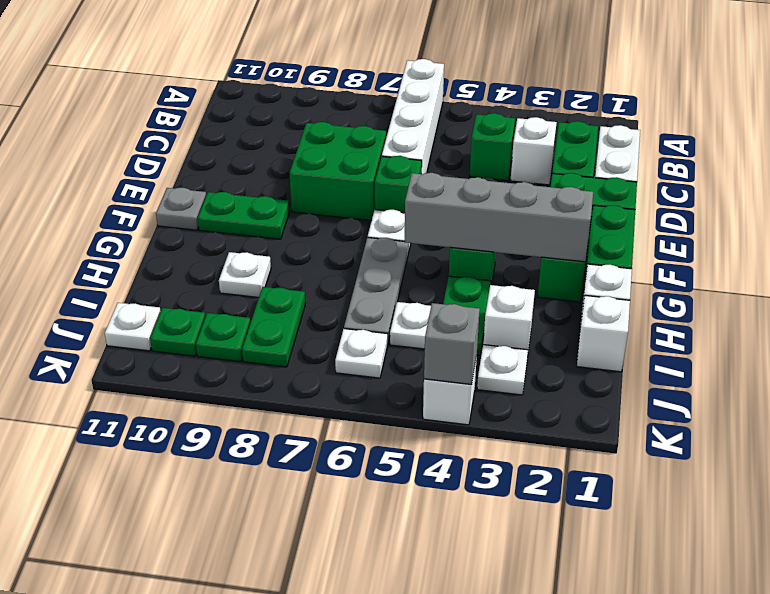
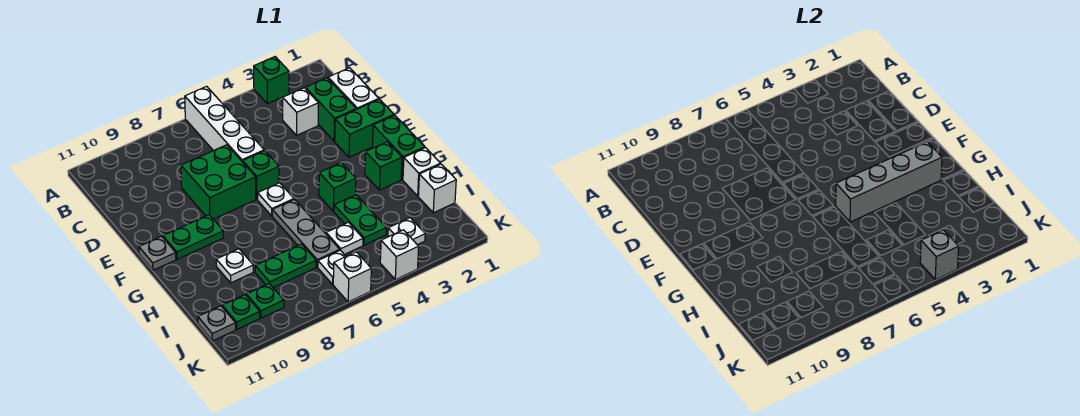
green 1x1 brick [470,113,515,181] -> green 1x1 brick moved to [254,57,289,104]
white 1x1 brick [483,285,535,350] -> white 1x1 brick moved to [333,252,371,302]
green 1x2 plate [242,287,305,367] -> green 1x2 plate turned to [255,244,316,288]
white 1x1 plate [105,303,161,351] -> grey 1x1 plate [198,306,236,341]

